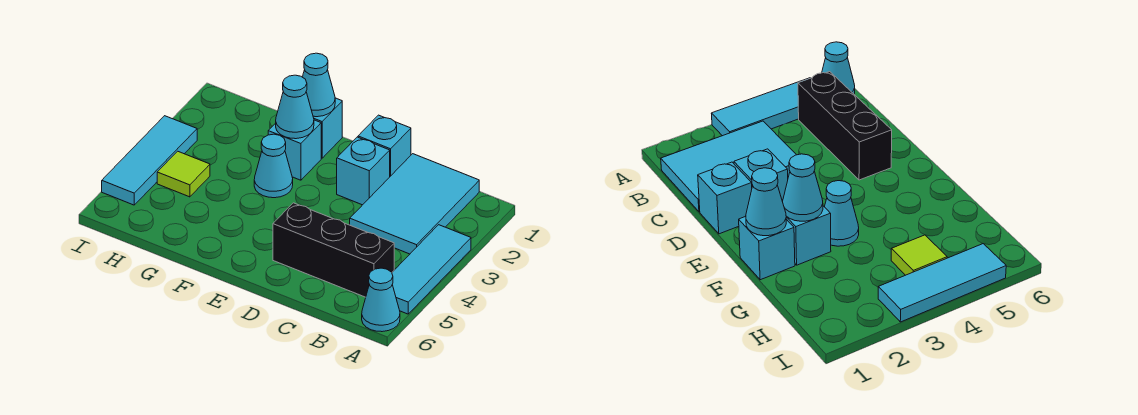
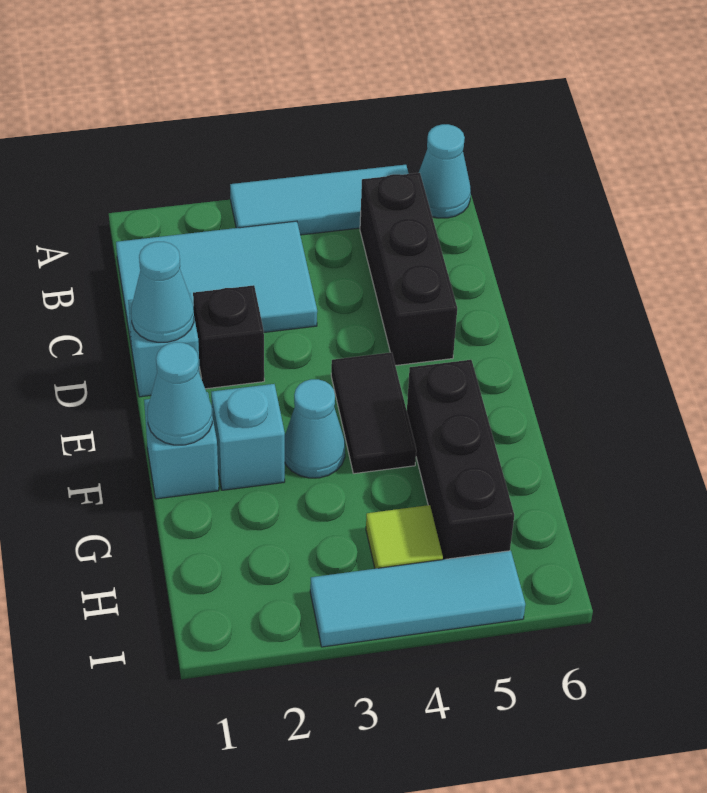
cyan 1x1 brick [337,137,390,205] -> black 1x1 brick [193,285,264,389]
none -> black 1x2 tile [331,352,416,474]
cyan 1x1 cone [276,75,314,139] -> cyan 1x1 cone moved to [131,242,194,342]
none -> black 1x3 brick [407,360,514,560]

